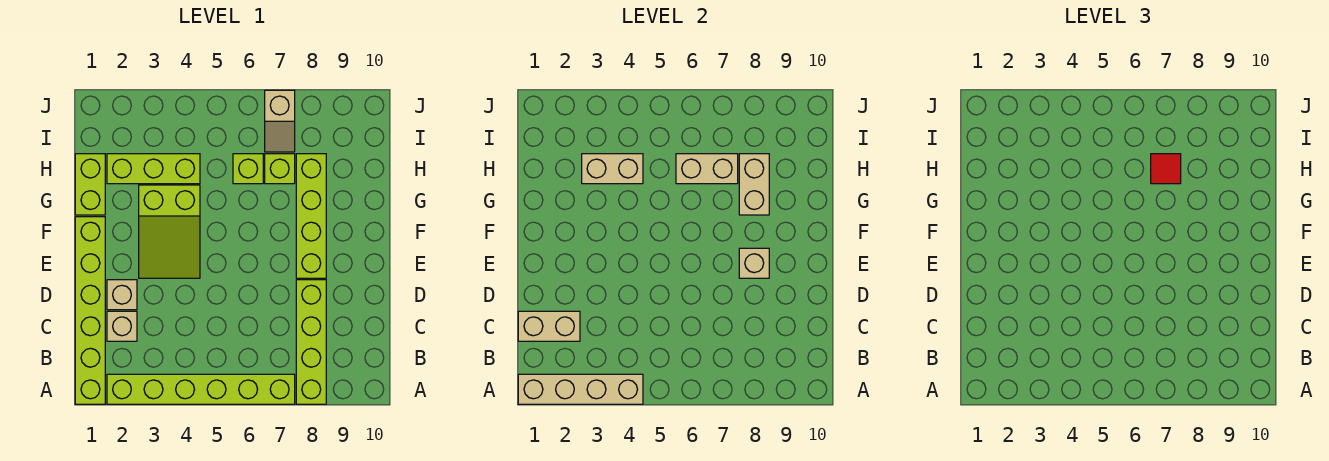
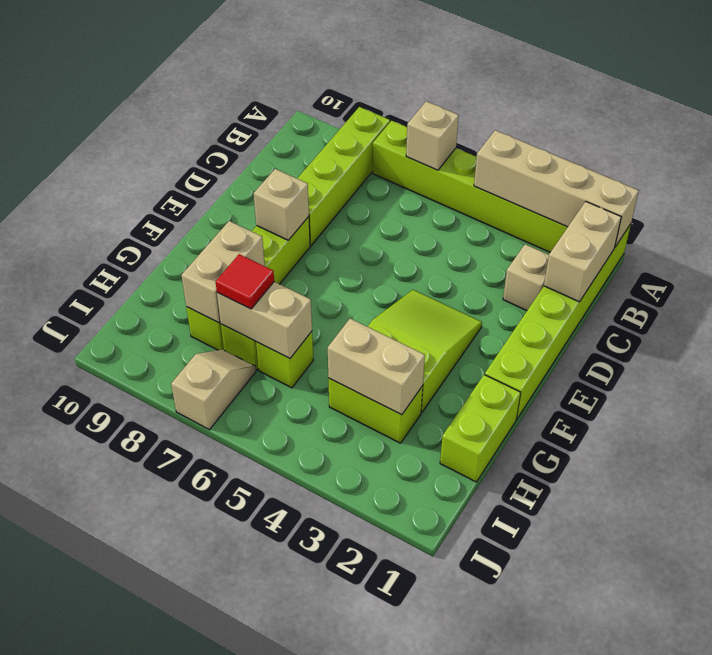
tan 1x2 brick [518,311,580,341] -> tan 1x2 brick turned to [544,202,621,302]
tan 1x1 brick [107,280,137,310] -> tan 1x1 brick moved to [406,101,459,170]
lime 1x3 brick [107,154,200,184] -> lime 1x2 brick [328,378,423,443]

